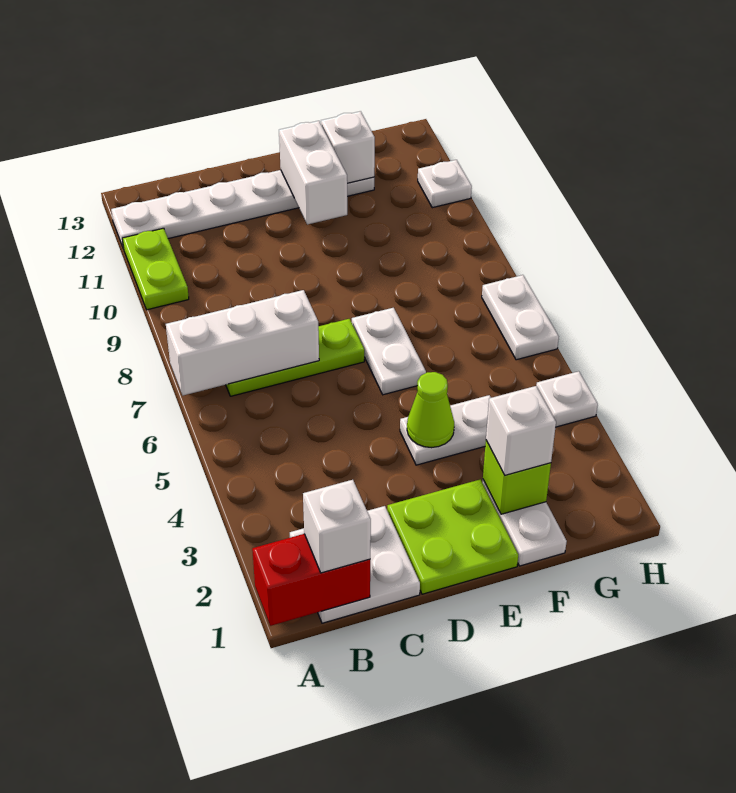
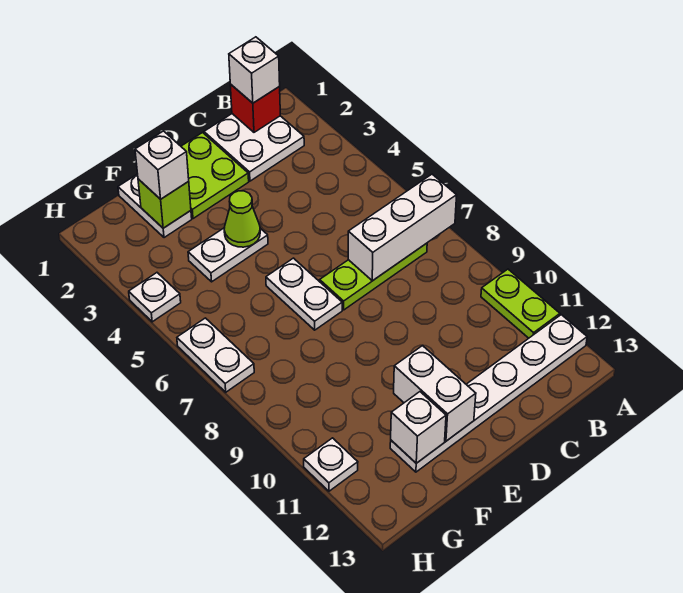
red 1x2 brick [252,534,370,626] -> red 1x1 brick [230,84,280,132]

